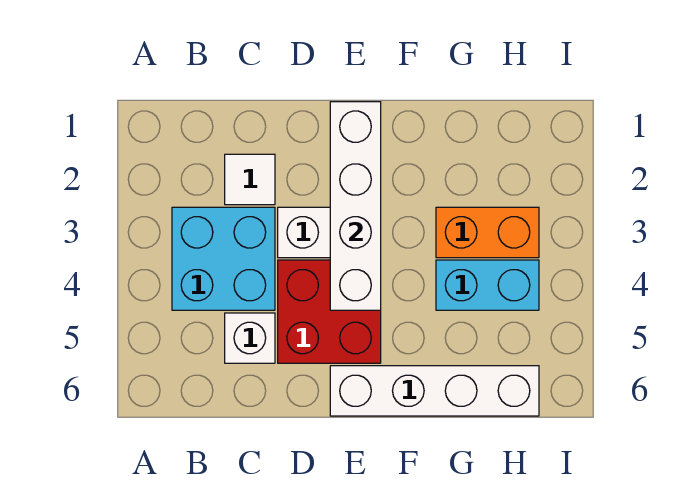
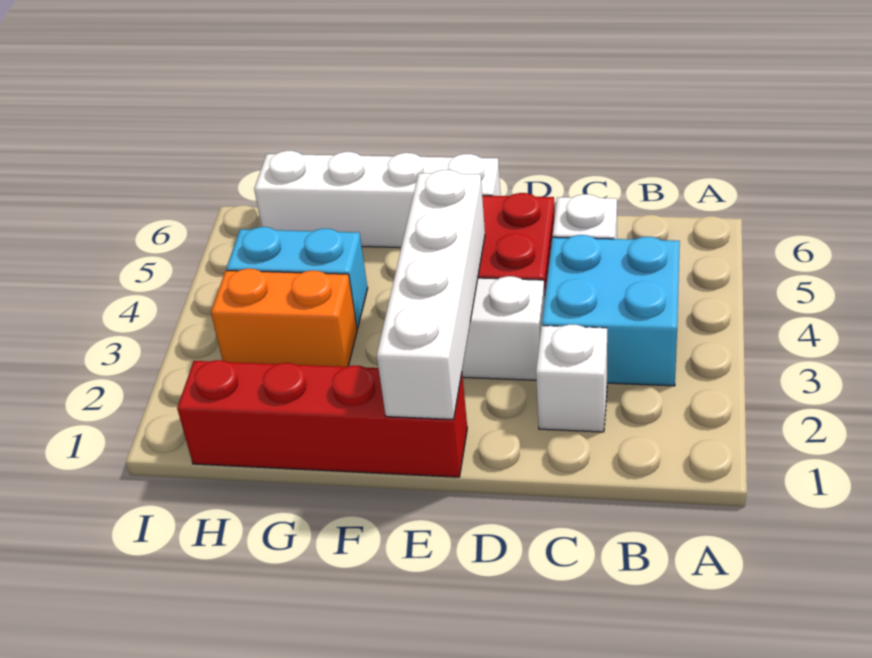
white 1x1 tile [225,154,275,205] -> white 1x1 brick [536,324,607,432]
none -> red 1x4 brick [177,360,467,477]

